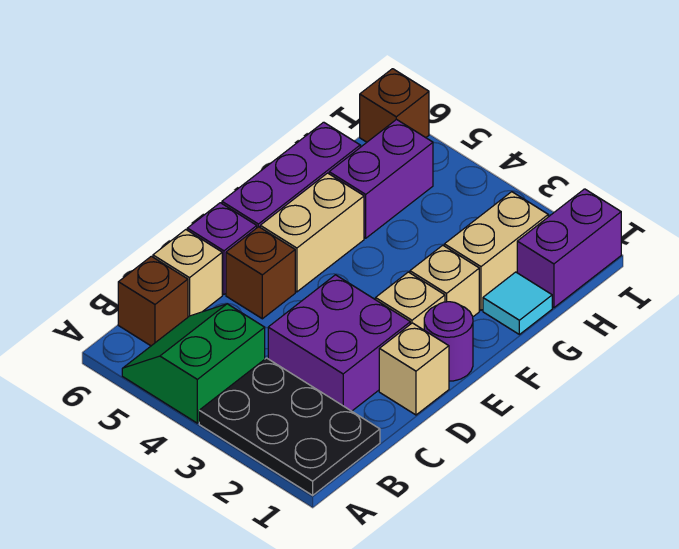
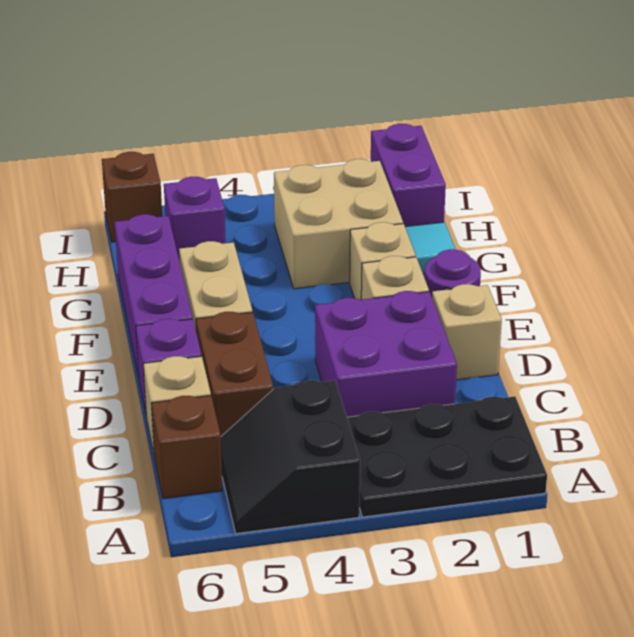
green 2x2 slope [122,304,265,423] -> black 2x2 slope [221,380,360,534]
brown 1x1 brick [226,227,295,319] -> brown 1x2 brick [196,312,273,436]
tan 1x2 brick [444,192,548,310] -> tan 2x2 brick [274,159,403,289]
purple 1x2 brick [329,119,433,238] -> purple 1x1 brick [164,177,226,261]

